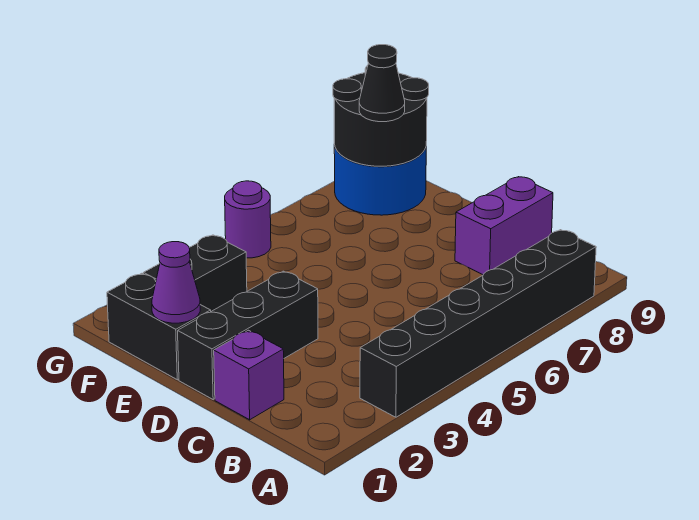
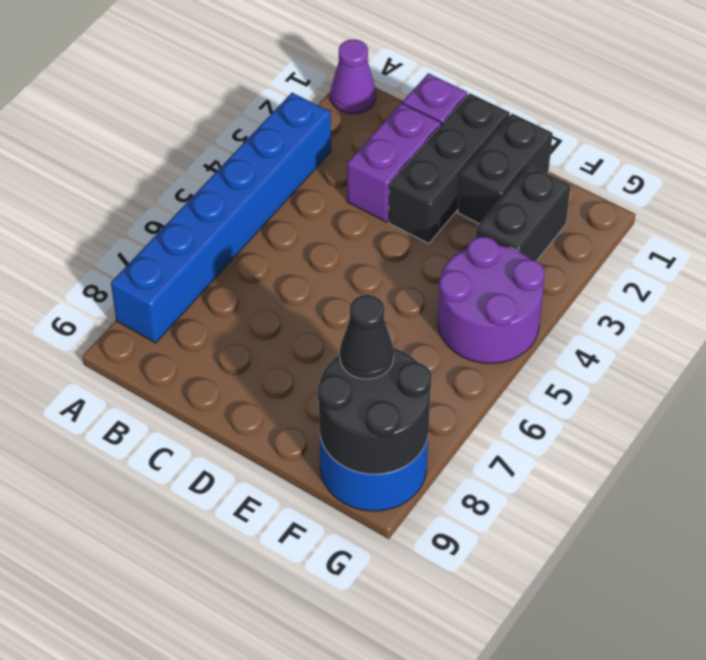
black 1x6 brick [360,230,596,417] -> blue 1x6 brick [111,93,331,343]
purple 1x2 brick [455,177,553,275] -> purple 1x2 brick moved to [347,103,441,222]
black 1x2 brick [107,273,211,380] -> black 1x2 brick turned to [458,114,553,224]
purple 1x1 cone [152,242,200,323] -> purple 1x1 cone moved to [331,40,376,114]
purple 1x1 round brick [225,181,271,258] -> purple 2x2 round brick [438,237,545,363]

